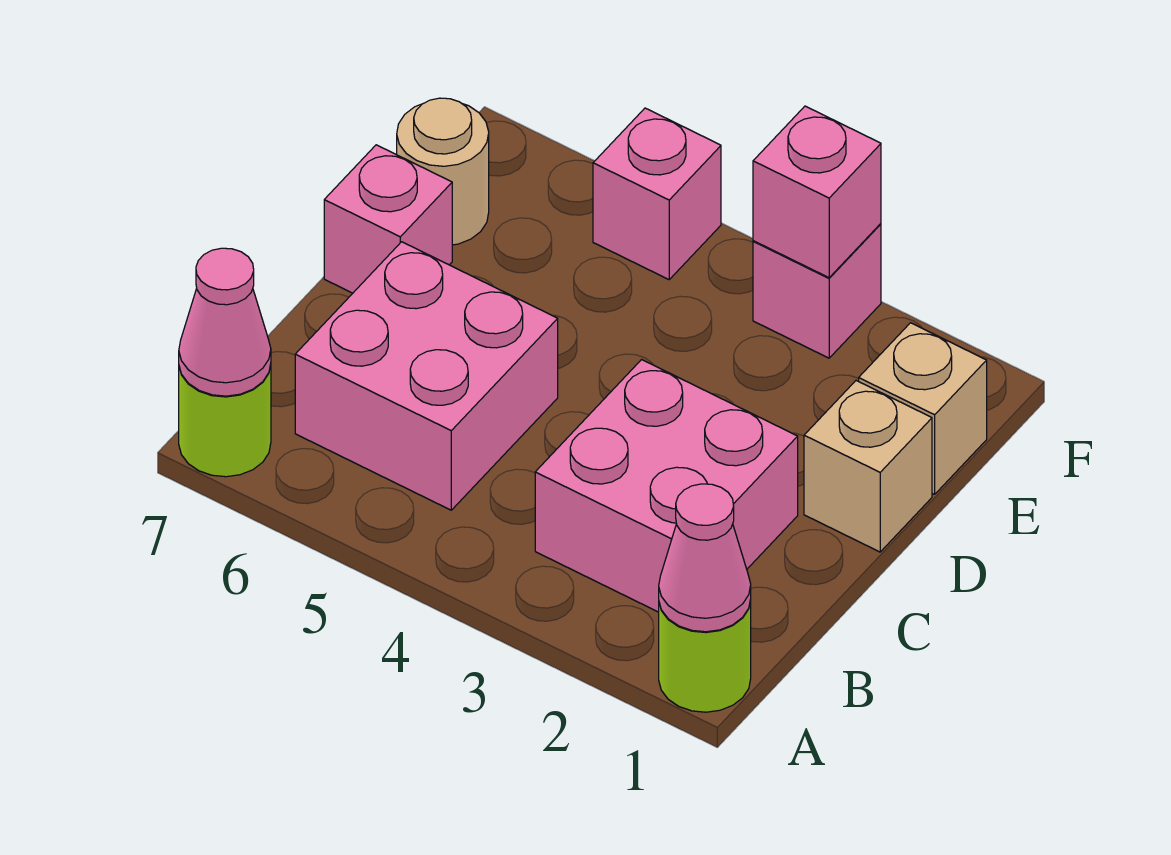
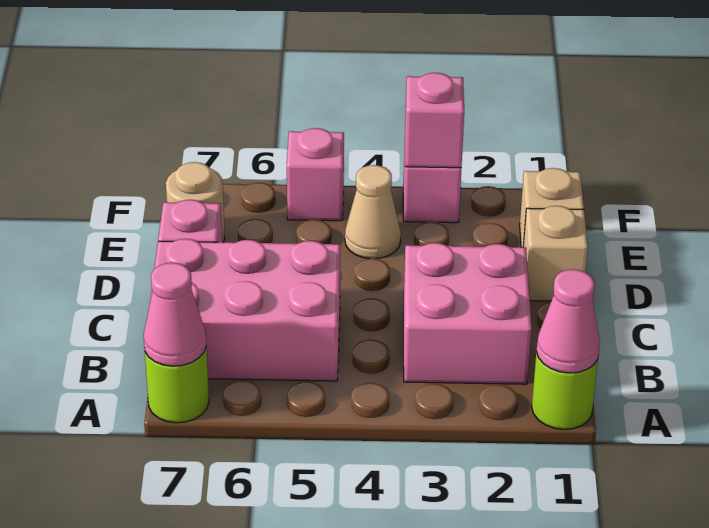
pink 2x2 brick [295,242,558,510] -> pink 2x3 brick [149,239,340,381]
none -> tan 1x1 cone [345,165,401,259]

